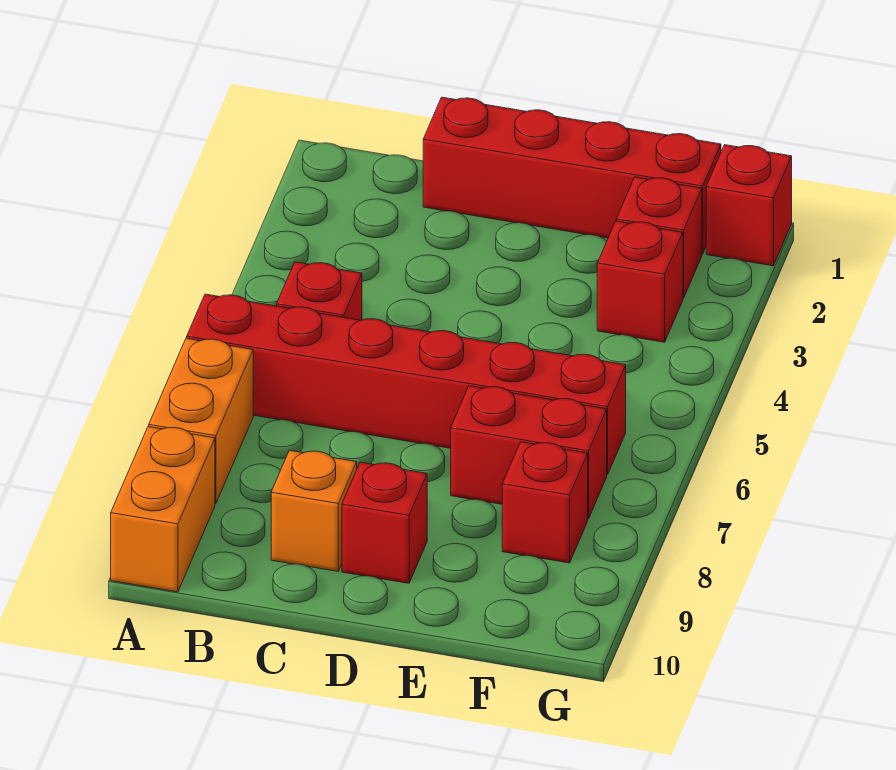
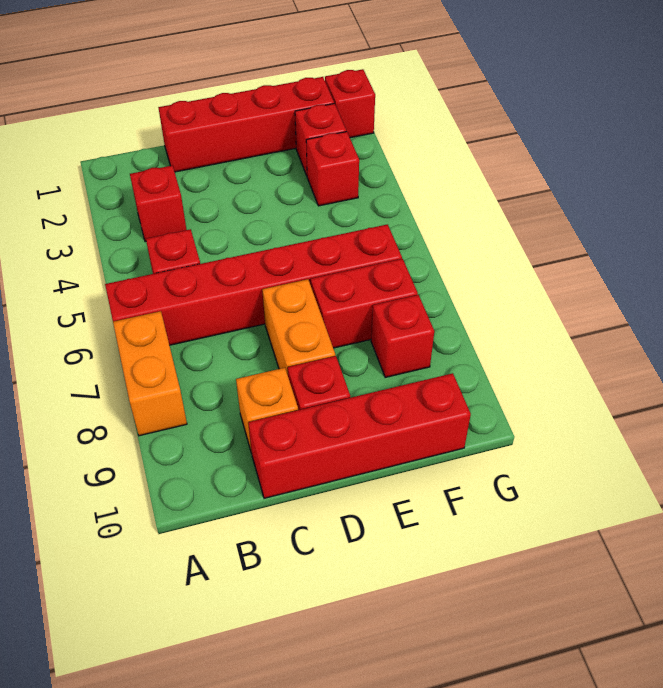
orange 1x2 brick [111,427,215,592] -> orange 1x2 brick moved to [262,279,335,375]
none -> red 1x1 brick [130,166,187,242]
none -> red 1x4 brick [248,373,471,498]

